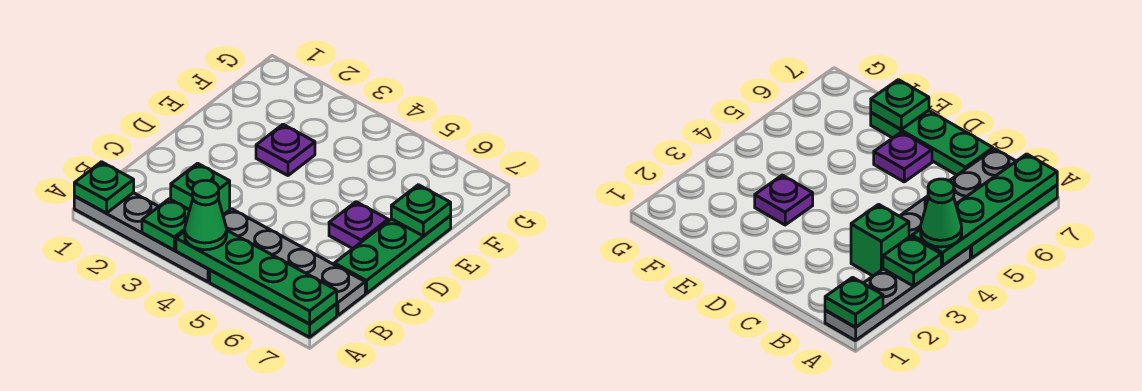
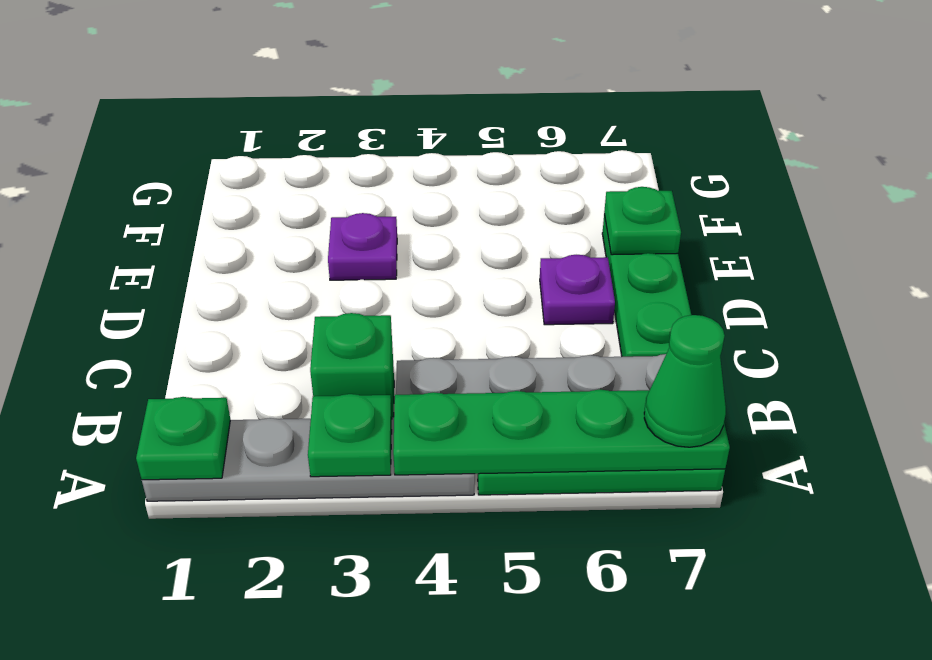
green 1x1 cone [185,180,227,250] -> green 1x1 cone moved to [644,315,726,447]

